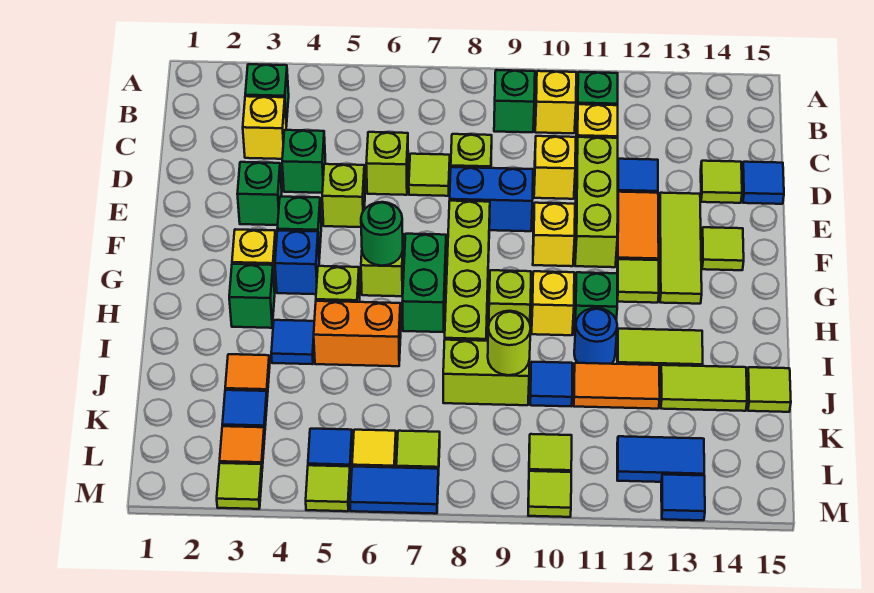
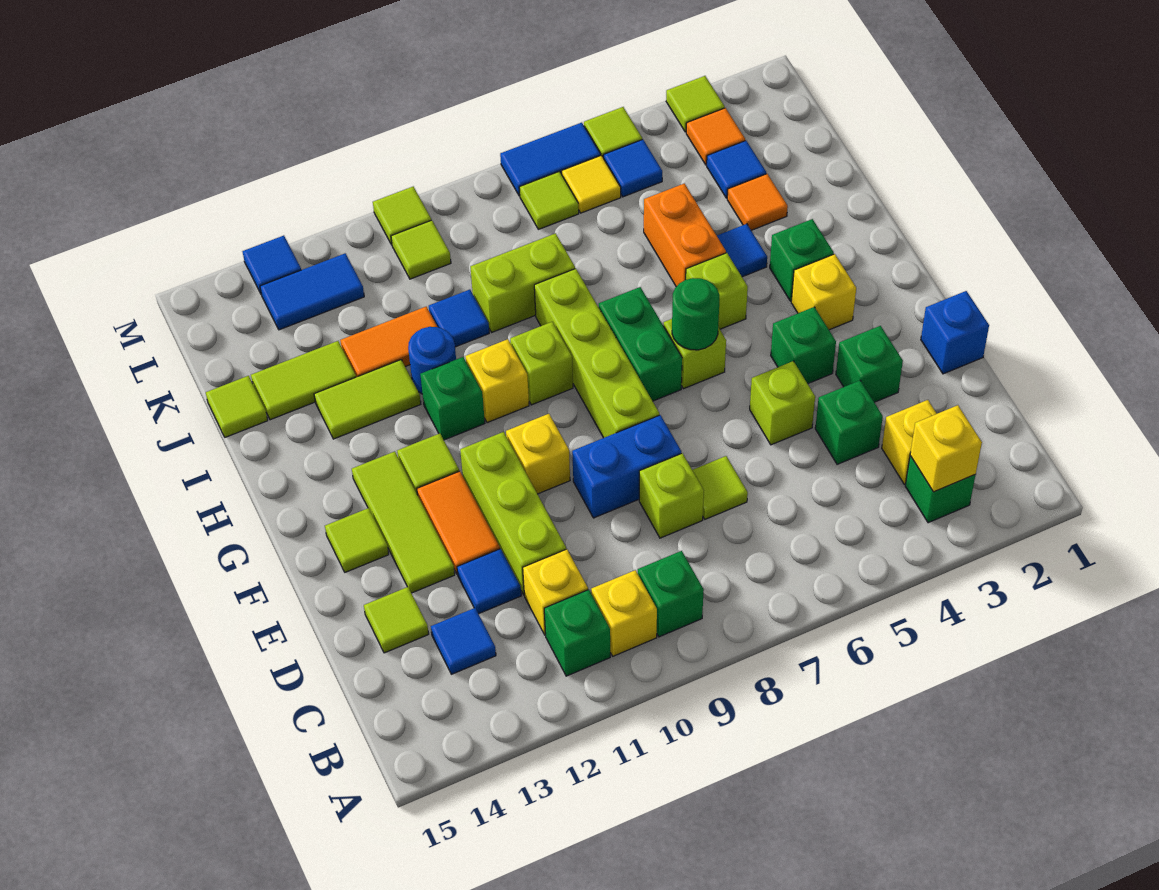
lime 1x1 brick [366,132,408,195] -> none
yellow 1x1 brick [534,136,576,199] -> yellow 1x1 brick moved to [910,405,982,492]
blue 1x1 tile [742,162,784,204] -> blue 1x1 tile moved to [431,608,496,674]
blue 1x1 brick [275,231,319,294] -> blue 1x1 brick moved to [921,291,989,374]
orange 1x2 brick [314,301,401,366] -> orange 1x2 brick turned to [644,184,726,287]
lime 1x1 round brick [488,311,531,375] -> none

